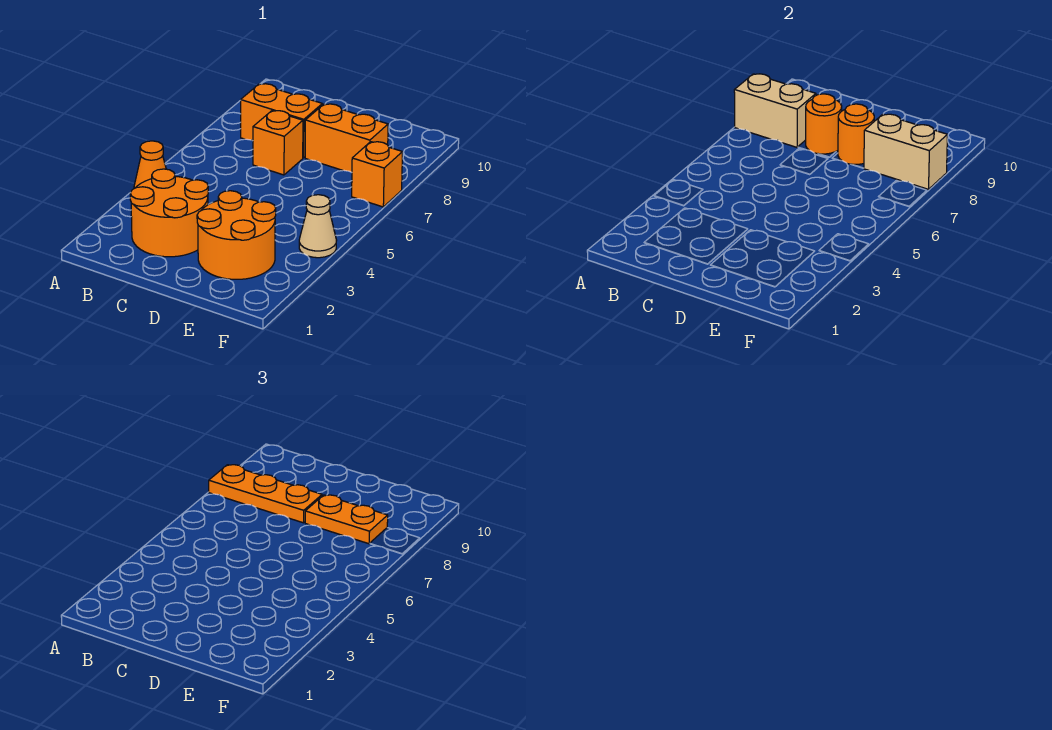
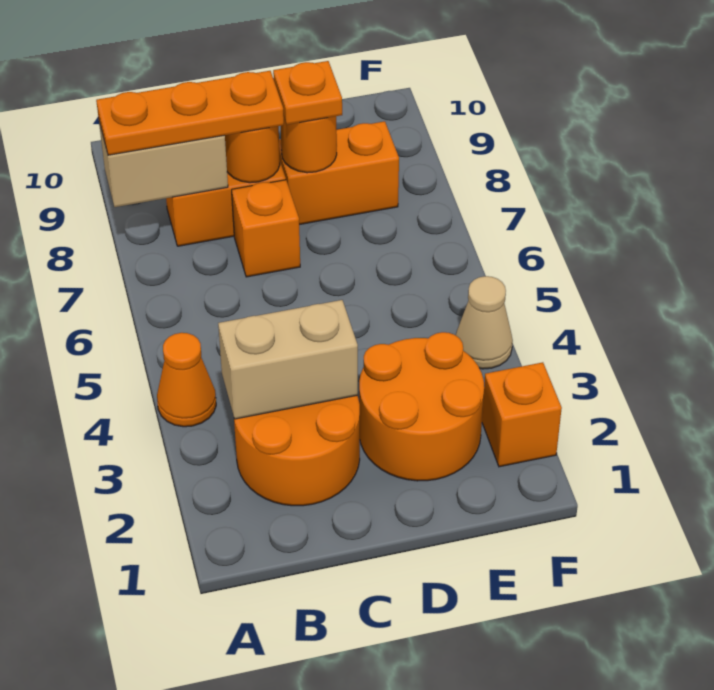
orange 1x2 plate [305,495,388,544] -> orange 1x1 plate [273,61,342,125]
tan 1x2 brick [864,114,947,189] -> tan 1x2 brick moved to [218,300,358,419]
orange 1x1 brick [352,142,402,207] -> orange 1x1 brick moved to [482,362,562,467]

